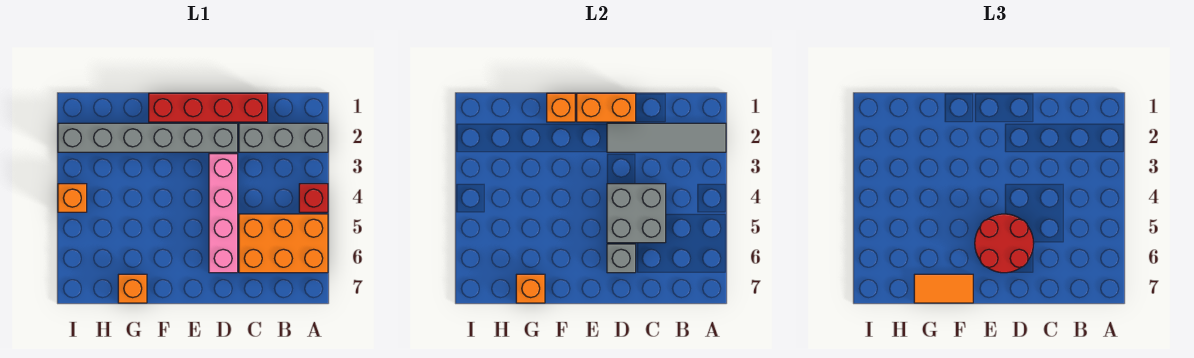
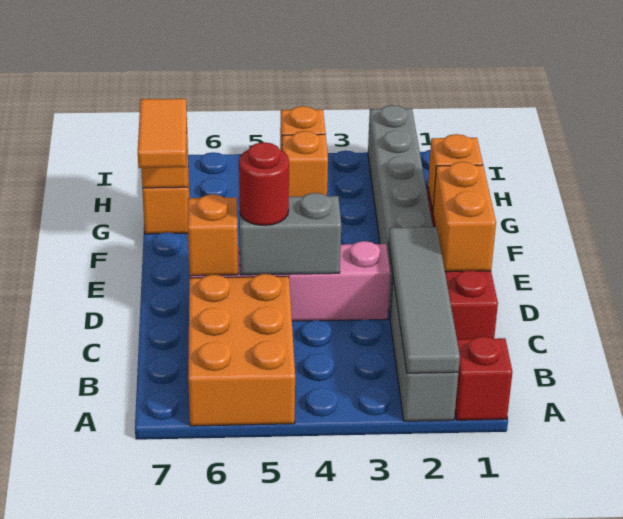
red 1x1 brick [299,184,328,212] -> red 1x1 brick moved to [455,336,512,420]
grey 2x2 brick [607,184,666,243] -> grey 1x2 brick [239,193,341,275]
red 2x2 round brick [975,214,1034,273] -> red 1x1 round brick [239,142,289,225]
grey 1x1 brick [607,244,636,273] -> orange 1x1 brick [188,194,238,276]
none -> orange 1x1 brick [282,131,328,197]

